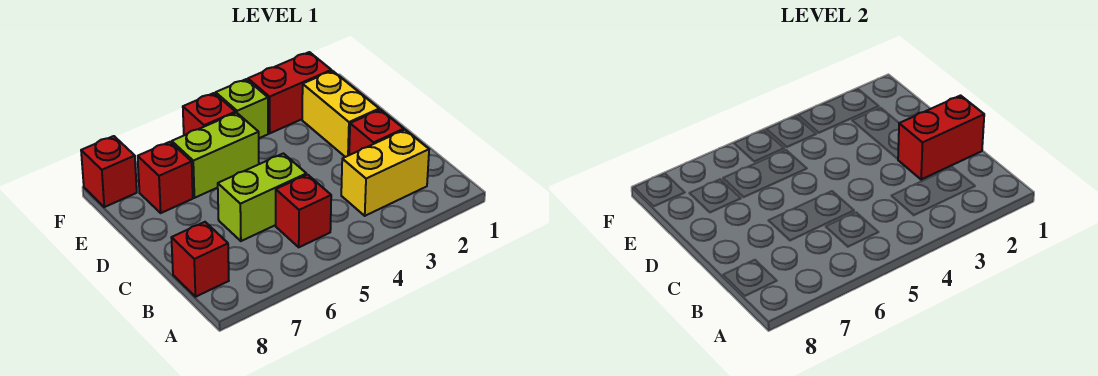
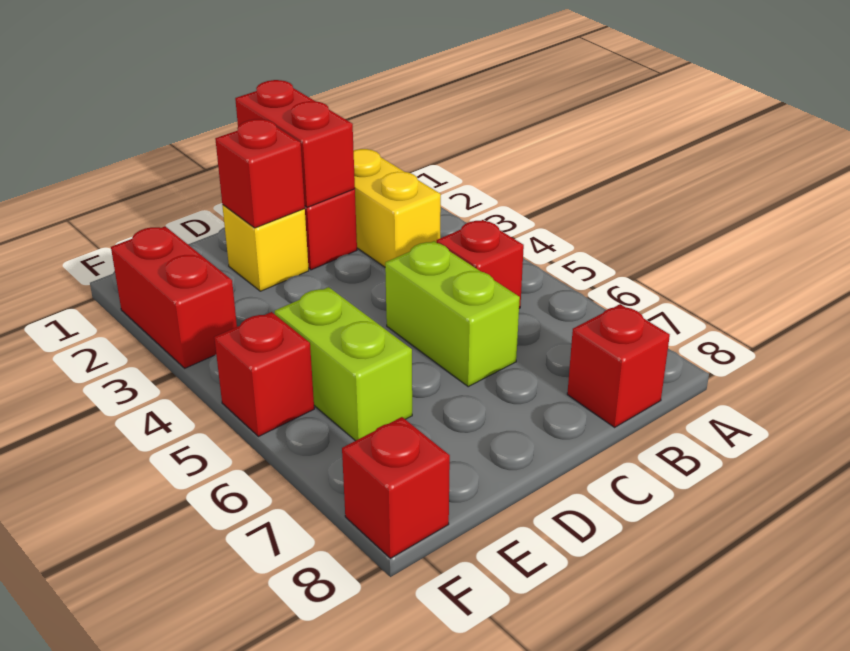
yellow 1x2 brick [302,71,379,157] -> yellow 1x1 brick [222,205,309,291]
red 1x1 brick [138,142,193,213] -> red 1x1 brick moved to [215,119,305,228]
lime 1x1 brick [216,79,268,138] -> none

